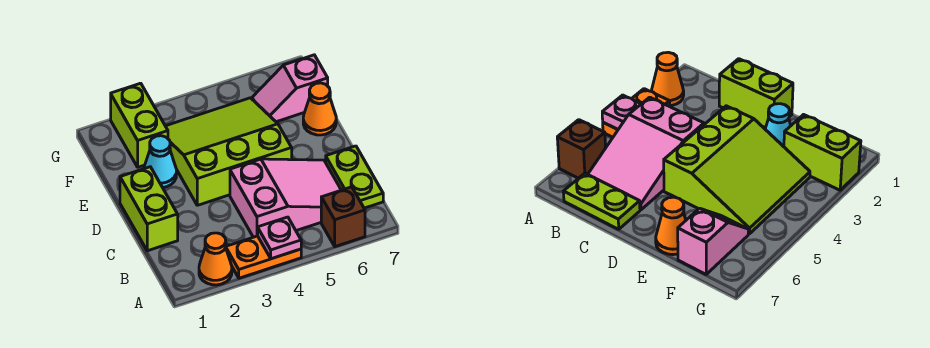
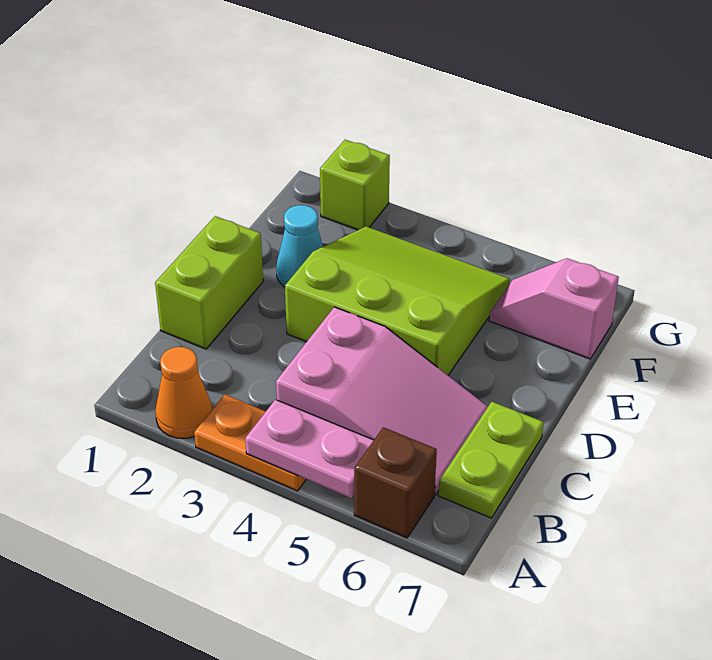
pink 1x1 plate [258,217,301,259] -> pink 1x2 plate [245,400,374,498]
orange 1x1 cone [303,83,336,135] -> none
lime 1x2 brick [111,83,168,167] -> lime 1x1 brick [320,140,390,230]

